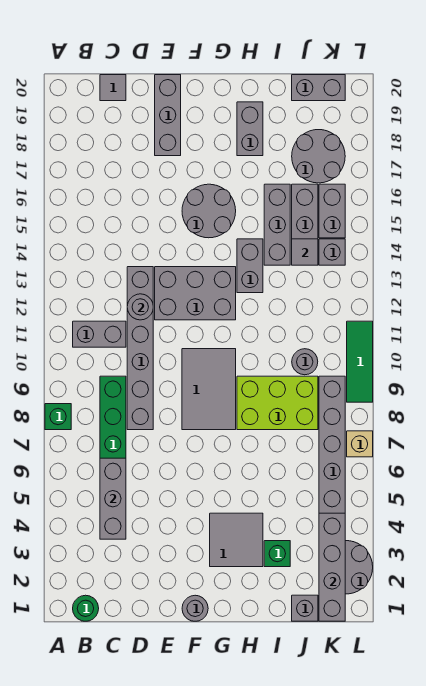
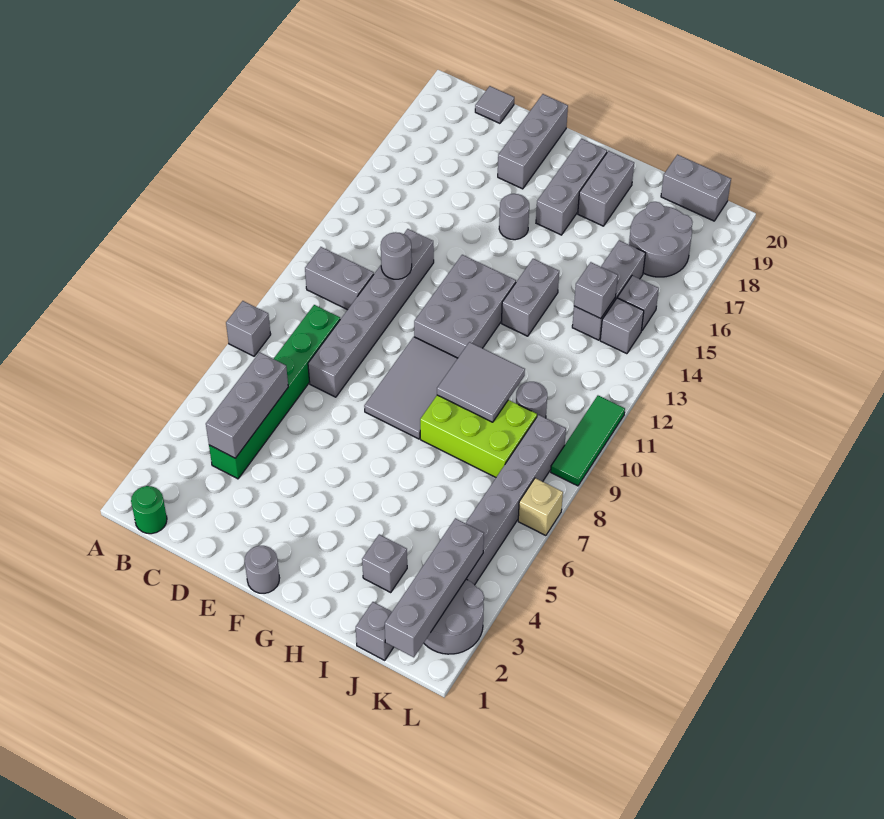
green 1x1 brick [45,404,71,430] -> grey 1x1 brick [226,301,271,356]
grey 2x3 brick [155,267,236,320] -> grey 2x3 brick turned to [414,255,516,358]
grey 2x2 round brick [182,184,236,238] -> grey 1x1 round brick [499,194,529,240]
grey 2x2 tile [210,513,263,567] -> grey 2x2 tile moved to [437,342,525,422]
green 1x1 brick [264,541,290,567] -> grey 1x1 brick [362,534,407,592]
grey 1x3 brick [264,184,290,265] -> grey 1x3 brick moved to [536,139,607,235]
grey 1x1 tile [292,239,318,265] -> grey 1x1 brick [574,262,618,319]
grey 1x2 brick [319,184,345,238] -> grey 1x1 brick [618,276,659,331]

